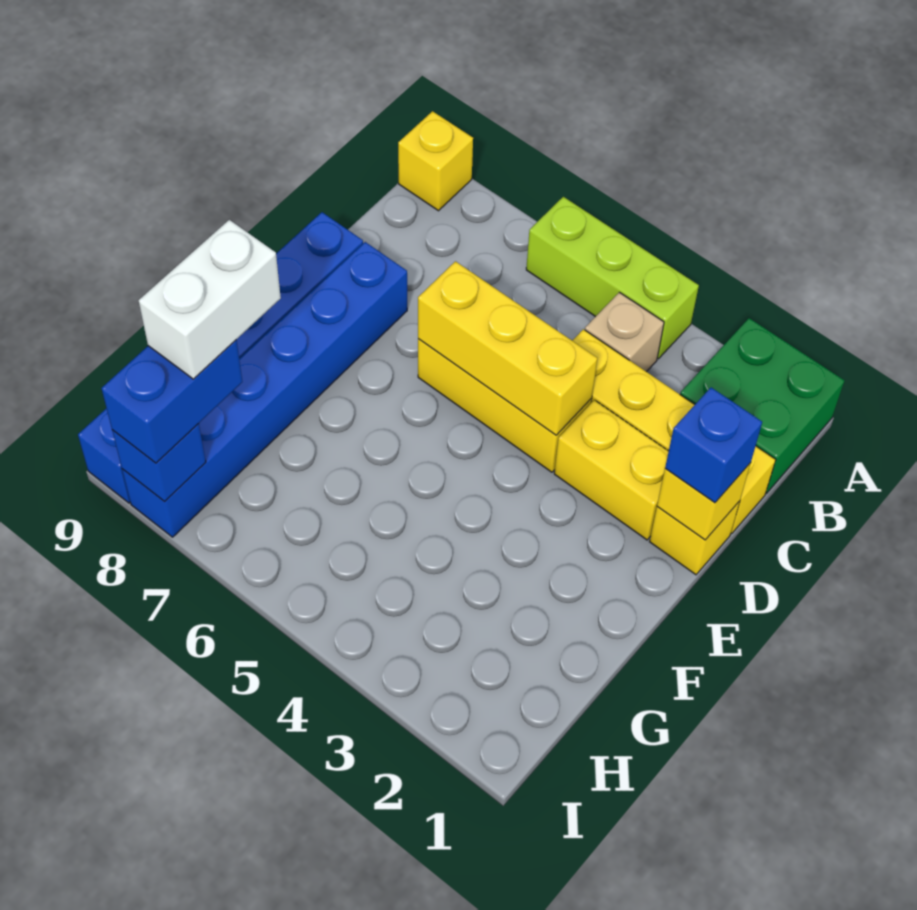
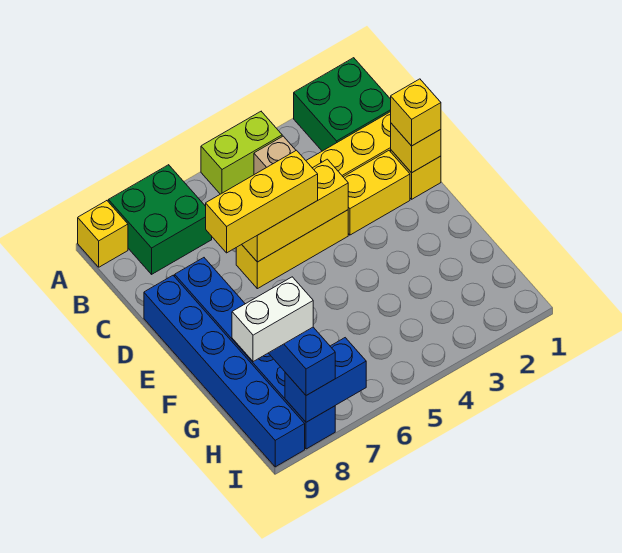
lime 1x3 brick [526,197,699,359] -> lime 1x2 brick [201,111,282,194]
none -> green 2x2 brick [108,165,212,274]
blue 1x1 brick [665,387,762,503] -> yellow 1x1 brick [391,79,441,146]
none -> yellow 1x3 brick [206,150,318,253]
white 1x2 brick [139,220,281,379] -> white 1x2 brick turned to [232,277,313,362]
blue 1x1 brick [112,424,206,502] -> blue 1x2 brick [285,338,366,422]

